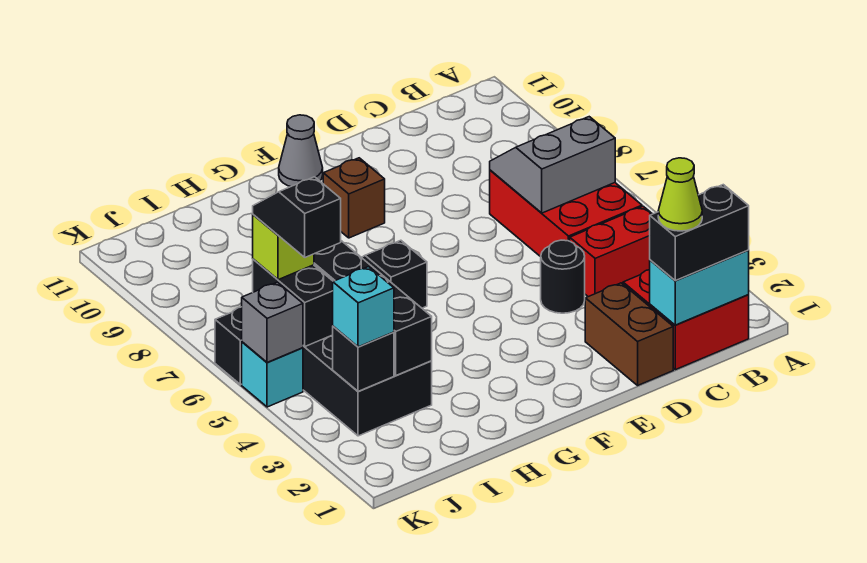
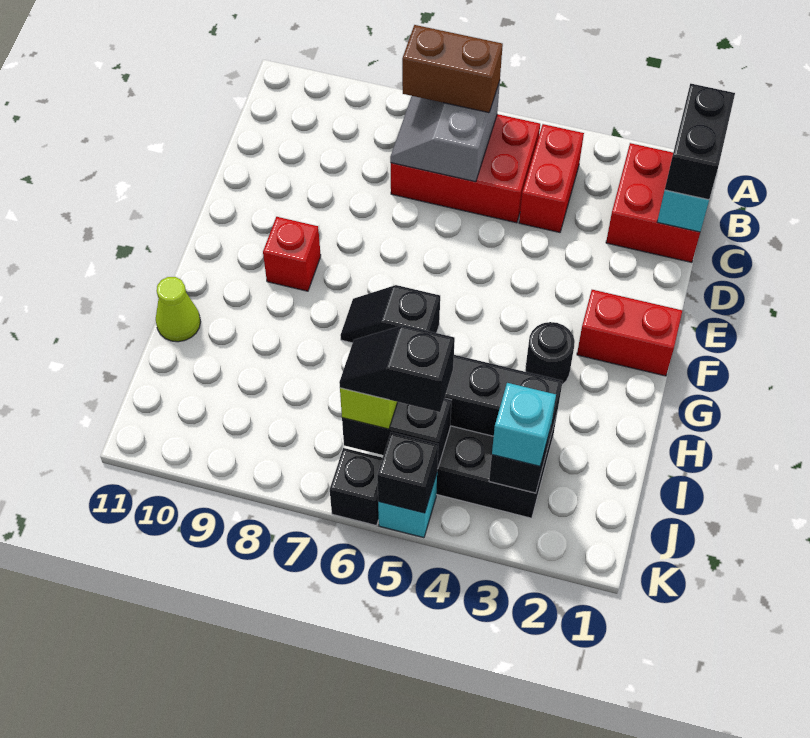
lime 1x1 cone [658,158,702,231] -> lime 1x1 cone moved to [156,277,200,342]
brown 1x2 brick [585,283,673,385] -> brown 1x2 brick moved to [402,25,503,113]
black 1x1 round brick [541,240,585,313] -> black 1x1 round brick moved to [525,322,575,385]
none -> red 1x2 brick [577,290,682,376]
brown 1x1 brick [323,158,385,238] -> red 1x1 brick [263,217,321,291]
grey 1x1 cone [279,115,323,187] -> none
grey 1x1 brick [242,282,303,362] -> black 1x1 brick [377,432,438,513]

